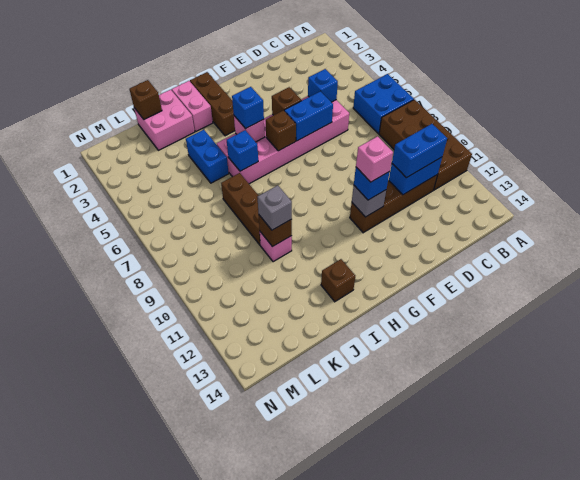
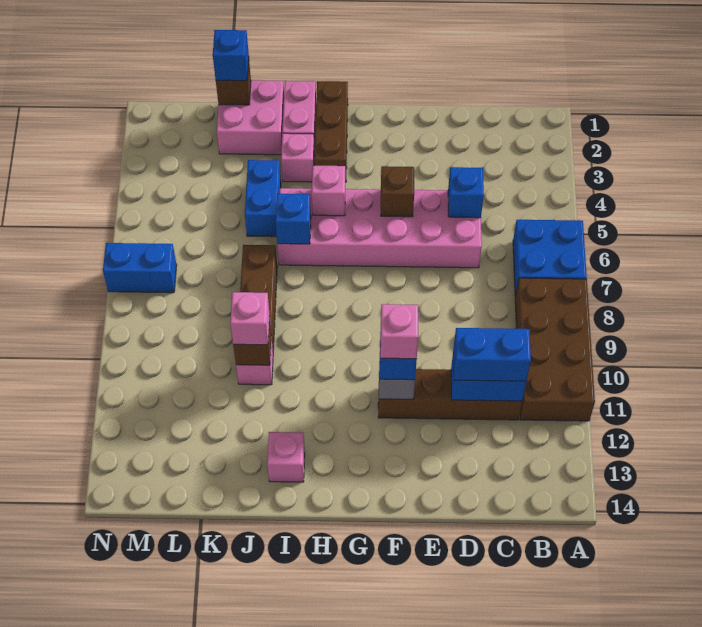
blue 1x2 brick [284,91,333,141] -> blue 1x2 brick moved to [103,243,177,293]
brown 1x1 brick [266,110,296,151] -> none
blue 1x1 brick [232,87,264,129] -> blue 1x1 brick moved to [213,30,249,81]
none -> pink 1x1 brick [281,133,315,182]
brown 1x1 brick [321,259,355,302] -> pink 1x1 brick [267,432,305,482]
grey 1x1 brick [258,185,292,230] -> pink 1x1 brick [230,292,270,345]

